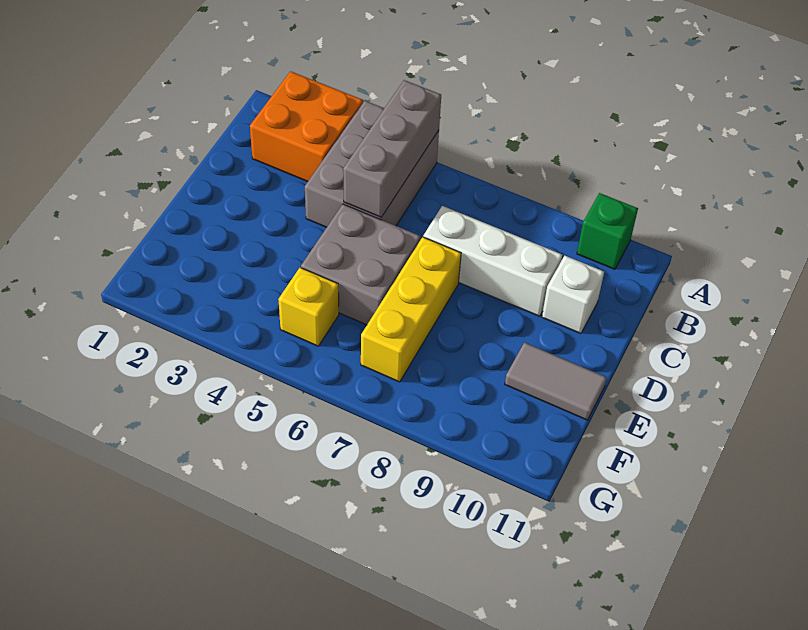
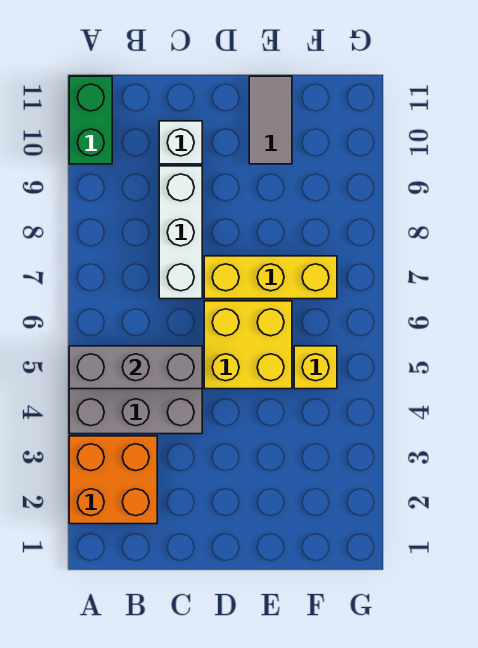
green 1x1 brick [577,193,638,269] -> green 1x2 brick [69,76,112,164]
grey 2x2 brick [301,204,421,325] -> yellow 2x2 brick [204,301,292,389]

